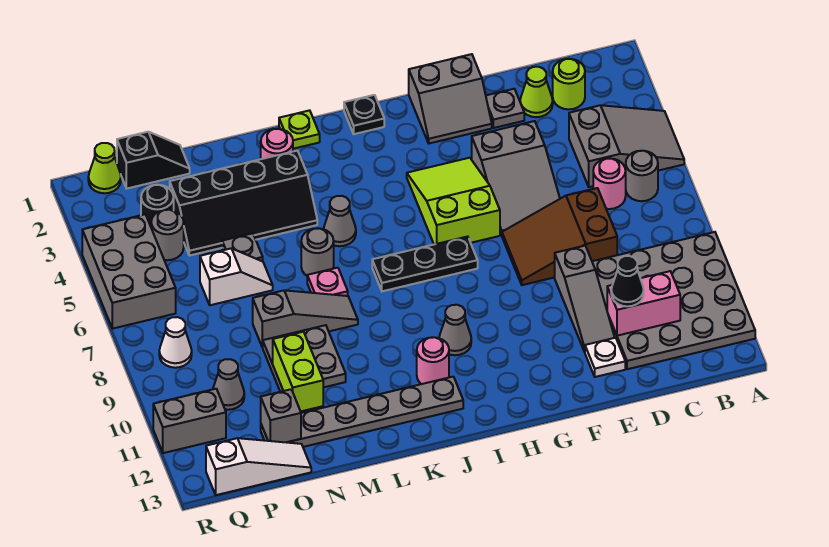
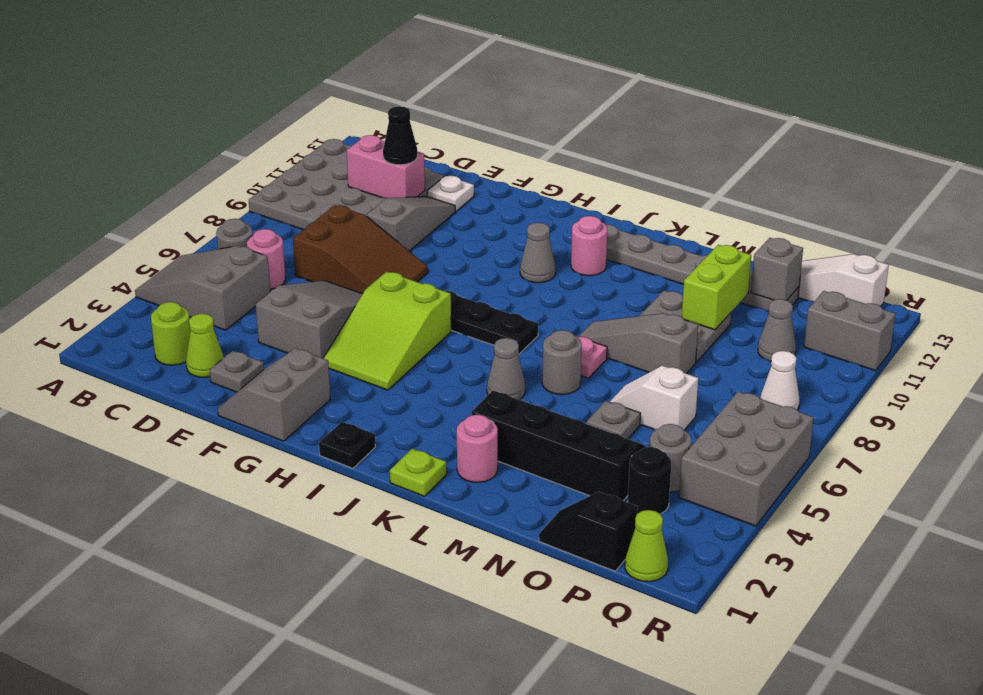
grey 2x2 slope [409,54,492,143] -> grey 2x2 slope turned to [218,348,330,441]

